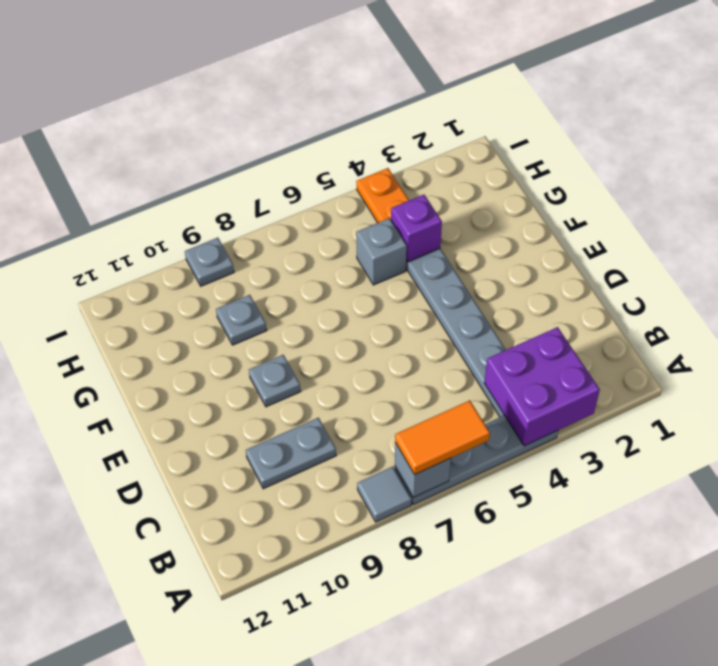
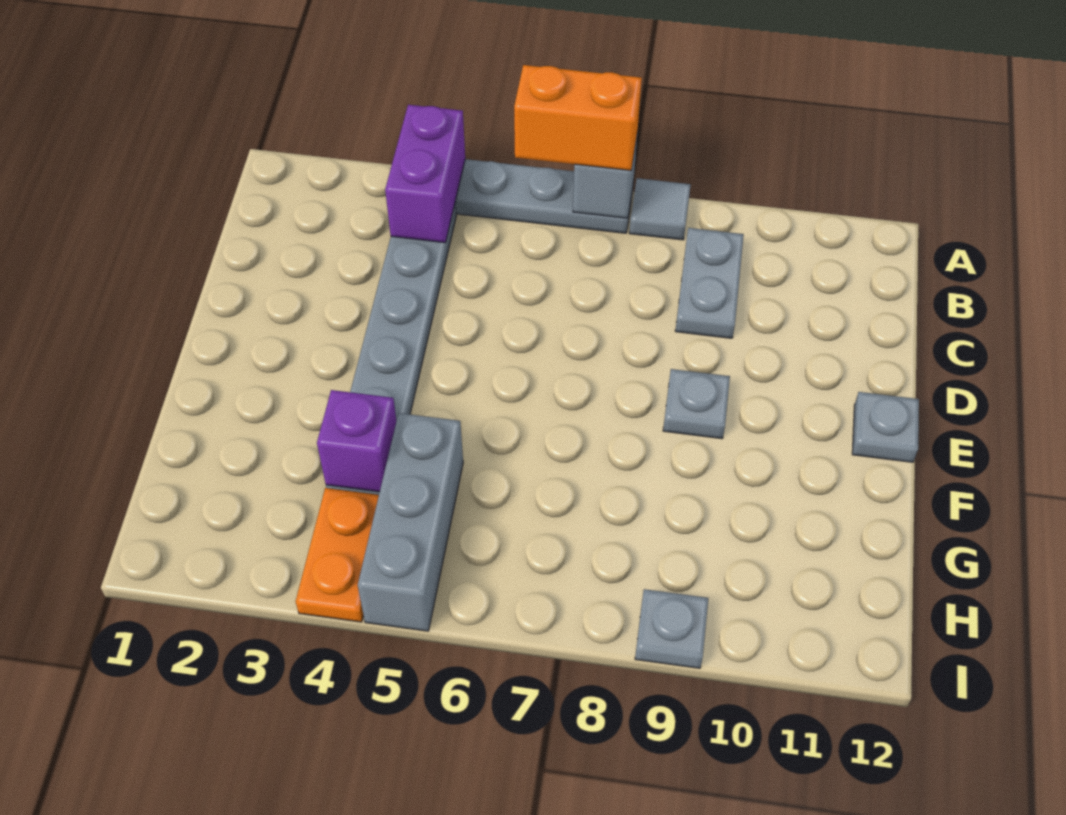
purple 2x2 brick [484,327,600,446] -> purple 1x2 brick [385,105,465,243]
orange 1x2 tile [395,400,490,475] -> orange 1x2 brick [514,65,642,170]
grey 1x2 plate [246,418,336,489] -> grey 1x2 plate turned to [675,228,744,338]
grey 1x1 brick [356,218,407,285] -> grey 1x3 brick [358,413,463,631]
grey 1x1 plate [216,295,267,345] -> grey 1x1 plate moved to [852,392,919,462]

